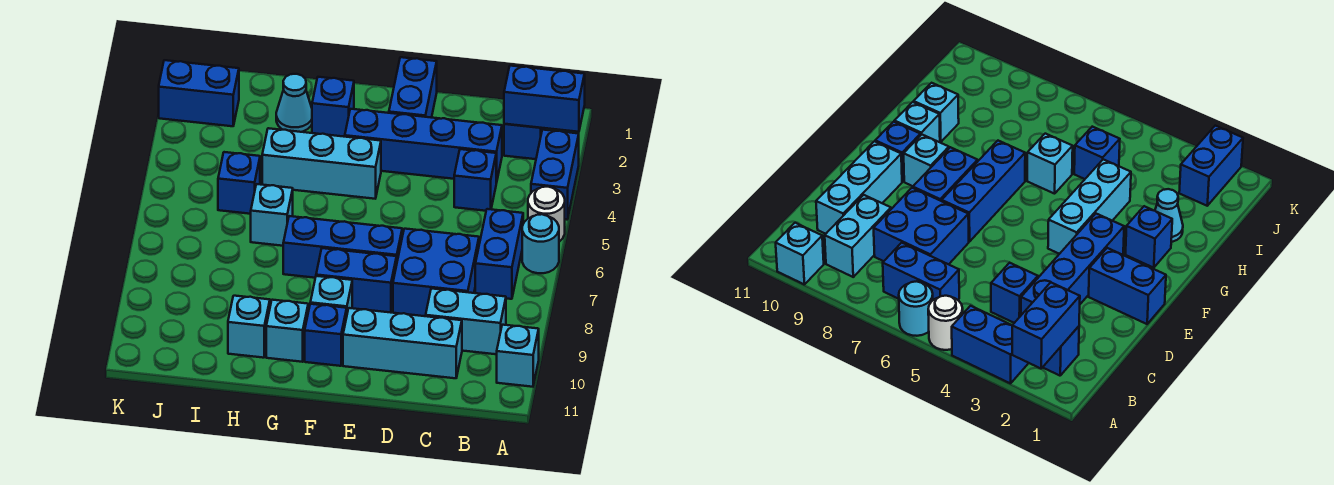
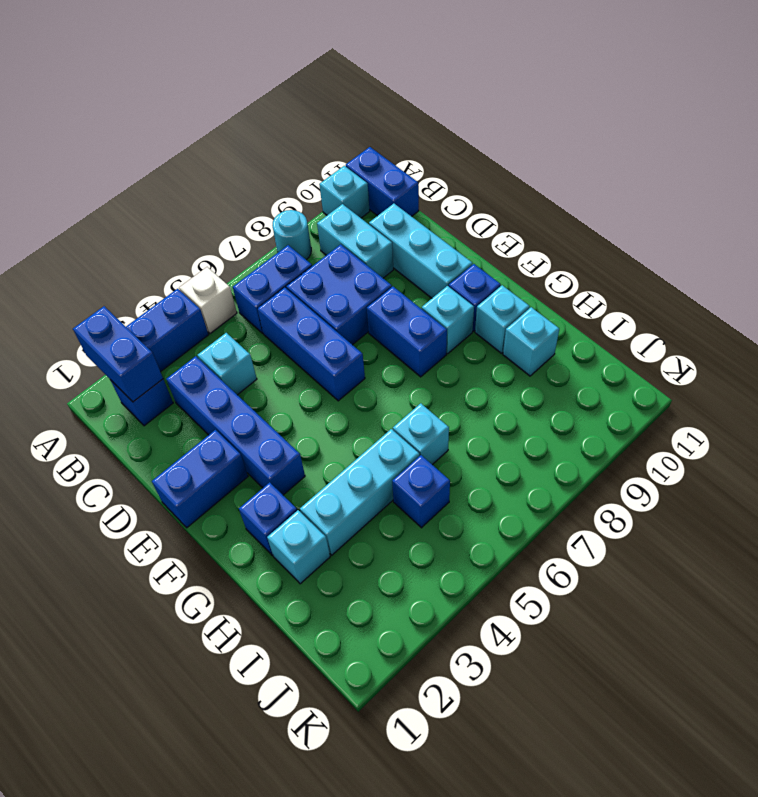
white 1x1 round brick [528,187,565,242] -> white 1x1 brick [179,267,237,334]
cyan 1x1 round brick [522,214,559,273] -> cyan 1x1 round brick moved to [272,210,311,260]
blue 1x1 brick [454,149,496,211] -> cyan 1x1 brick [197,333,257,395]
blue 1x3 brick [283,216,402,278] -> blue 1x3 brick moved to [257,288,365,401]
cyan 1x3 brick [262,128,381,199] -> cyan 1x3 brick turned to [300,429,420,555]
cyan 1x1 cone [276,74,312,132] -> cyan 1x1 brick [267,510,330,584]
blue 1x2 brick [159,60,239,126] -> blue 1x2 brick moved to [346,147,419,216]

